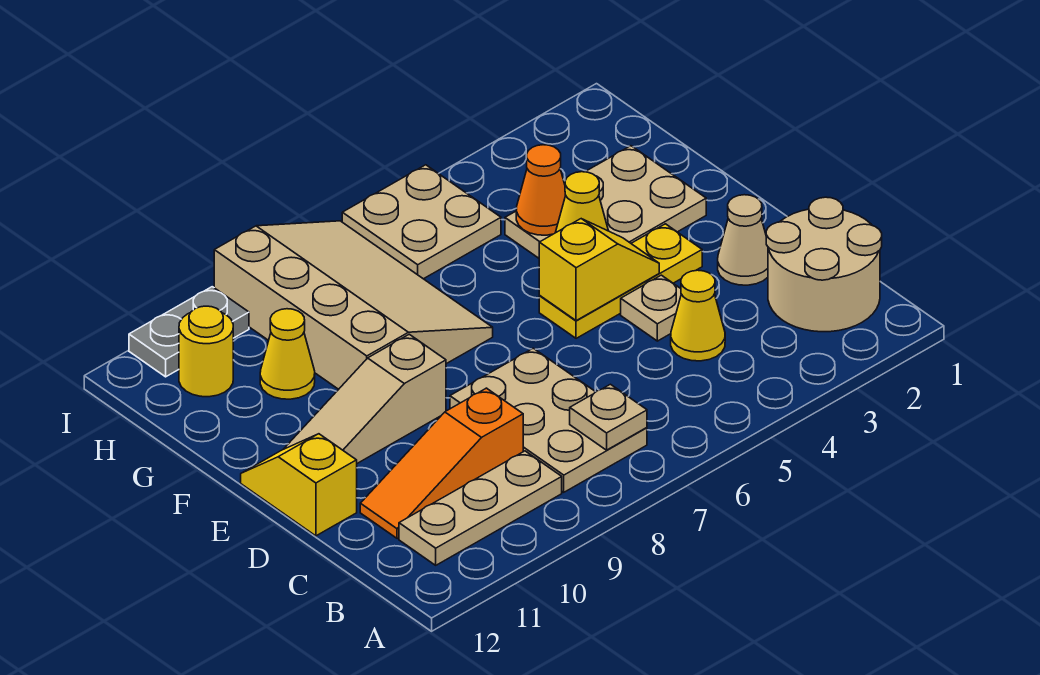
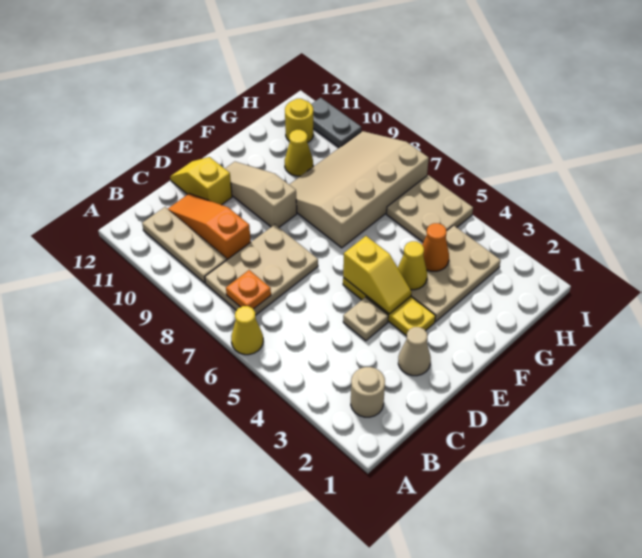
tan 2x2 round brick [766,197,882,332] -> tan 1x1 round brick [351,367,385,417]
tan 1x1 plate [570,384,647,450] -> orange 1x1 plate [226,270,271,309]
yellow 1x1 cone [671,270,725,361] -> yellow 1x1 cone moved to [231,306,263,355]
yellow 1x2 slope [241,434,357,536] -> yellow 1x2 slope turned to [170,157,232,205]
tan 2x3 plate [505,146,706,258] -> tan 2x3 plate turned to [411,225,501,322]
tan 3x4 slope [214,221,493,389] -> tan 3x4 slope turned to [289,131,429,248]

